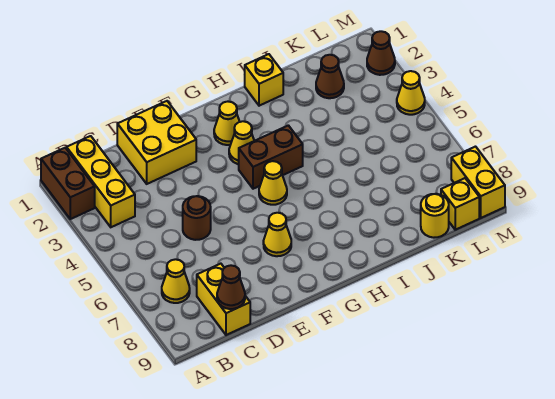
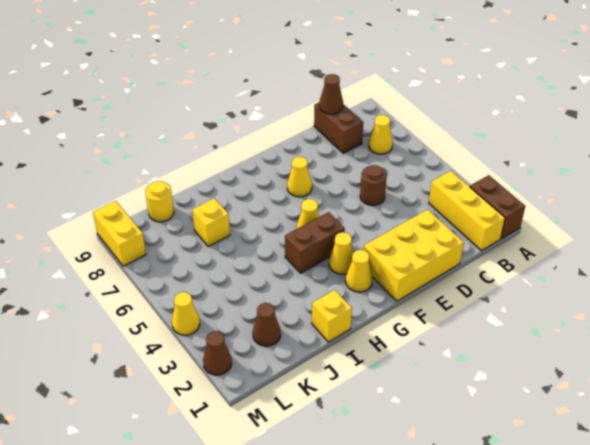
yellow 1x2 brick [197,264,250,335] -> brown 1x2 brick [314,103,363,153]
yellow 2x2 brick [117,101,196,184] -> yellow 2x3 brick [364,209,464,301]
yellow 1x1 brick [441,178,479,230] -> yellow 1x1 brick moved to [192,198,230,247]

